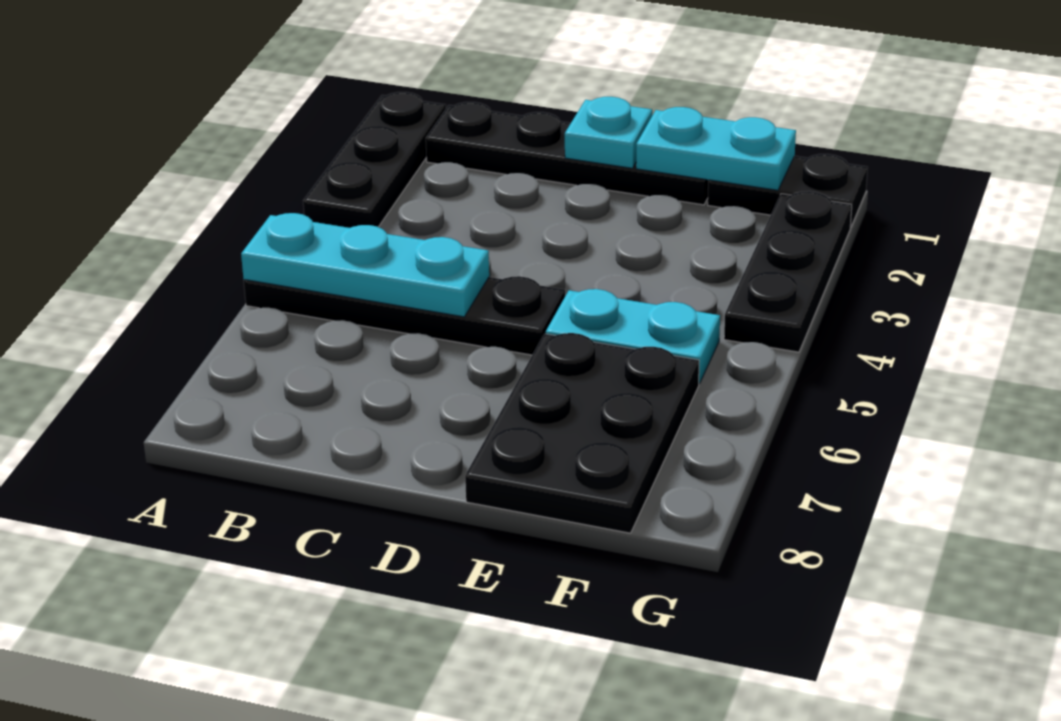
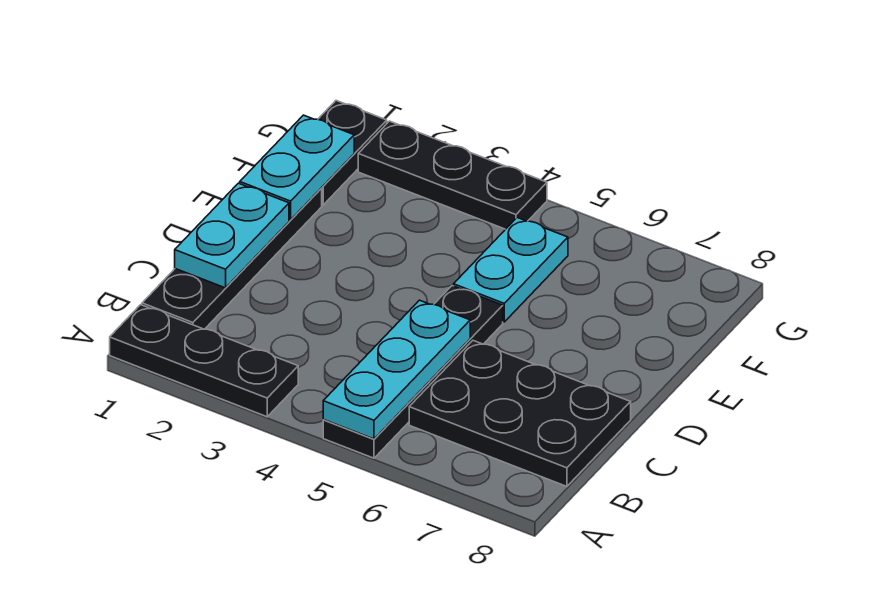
cyan 1x1 plate [565,97,652,168] -> cyan 1x2 plate [175,183,289,288]
black 2x3 plate [465,333,699,533] -> black 2x3 plate moved to [409,341,631,486]

